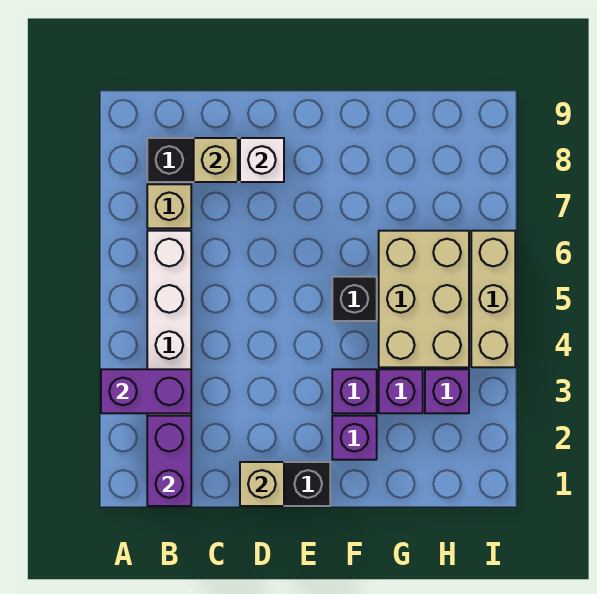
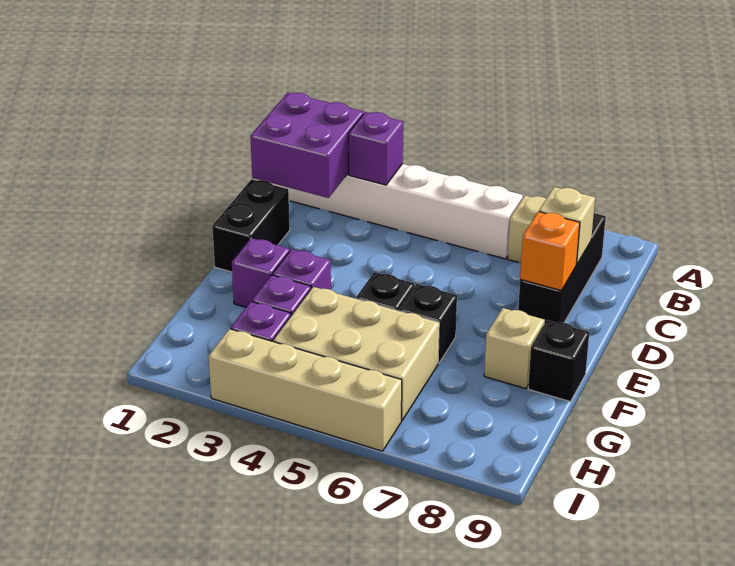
purple 1x2 brick [101,369,191,413] -> purple 1x1 brick [348,112,403,185]
purple 1x2 brick [147,416,191,506] -> purple 2x2 brick [250,93,364,198]
tan 1x1 brick [240,462,284,506] -> tan 1x1 brick moved to [484,308,545,389]
white 1x1 brick [240,138,284,182] -> orange 1x1 brick [520,212,580,290]
none -> black 1x1 brick [399,284,457,363]
none -> black 1x1 brick [528,320,589,402]
tan 1x3 brick [471,231,515,367] -> tan 1x4 brick [208,329,402,451]

